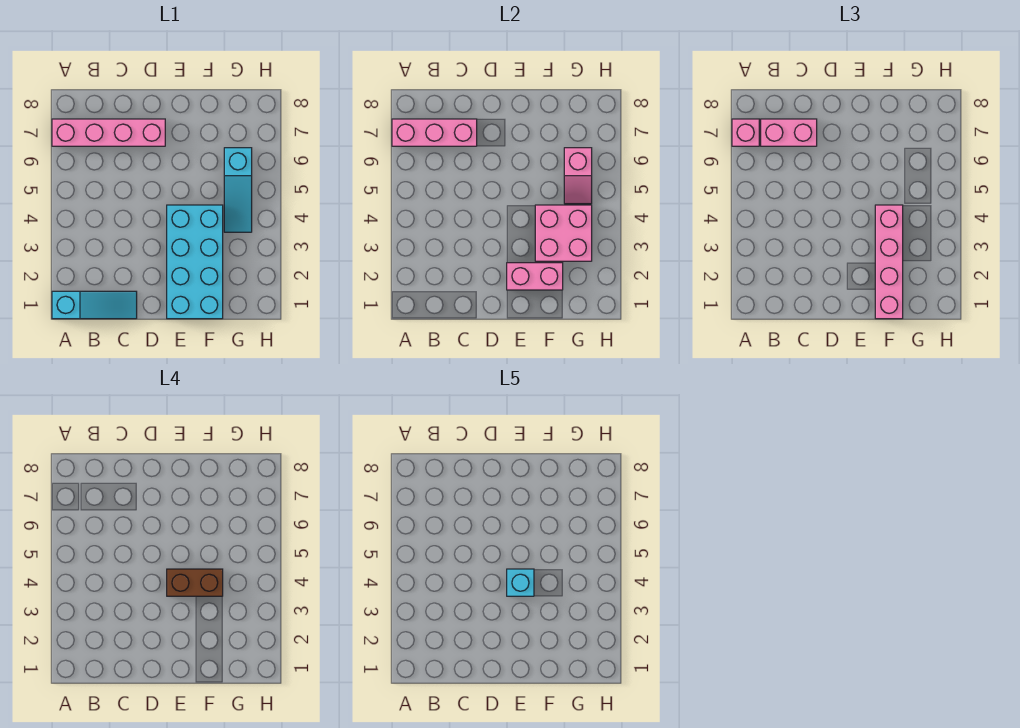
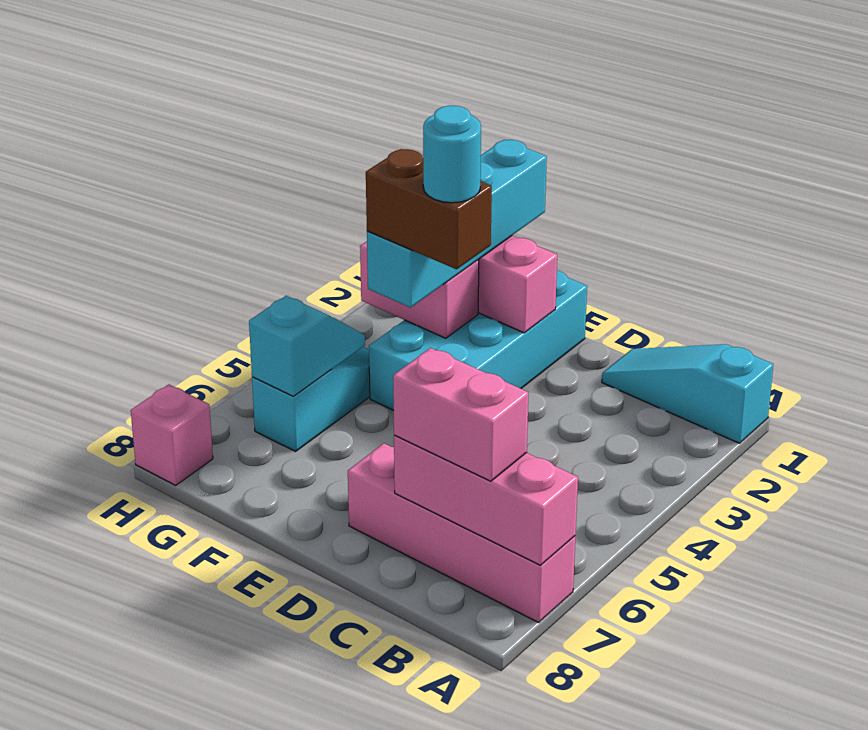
pink 1x1 brick [732,119,759,146] -> pink 1x1 brick moved to [131,384,213,485]
cyan 1x1 brick [507,569,534,596] -> cyan 1x1 round brick [423,106,481,203]
pink 1x4 brick [875,205,903,319] -> cyan 1x4 brick [367,140,547,308]
pink 2x2 brick [535,205,592,261] -> pink 1x2 brick [360,241,479,338]
pink 1x2 slope [564,148,592,204] -> cyan 1x2 slope [249,296,365,396]

